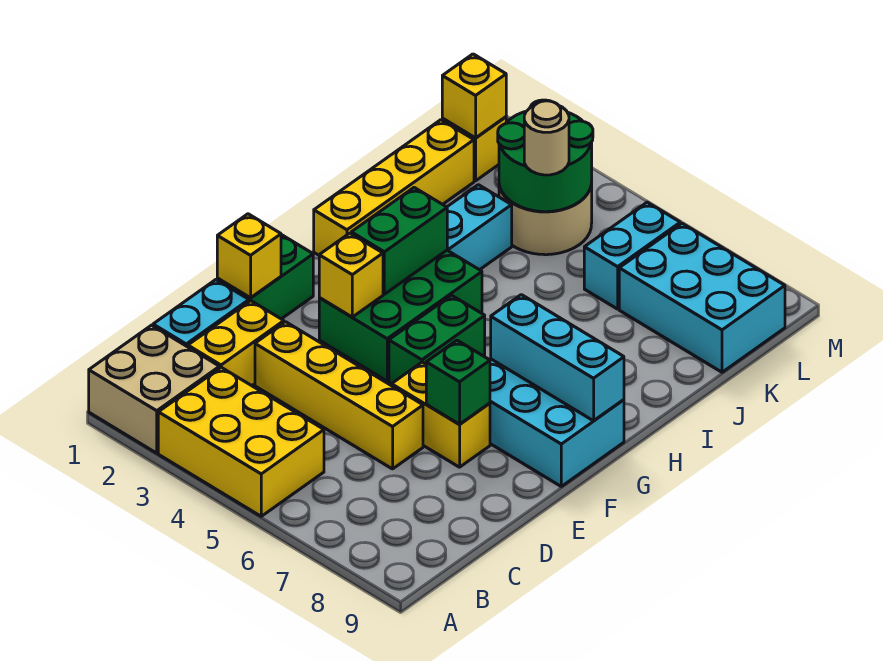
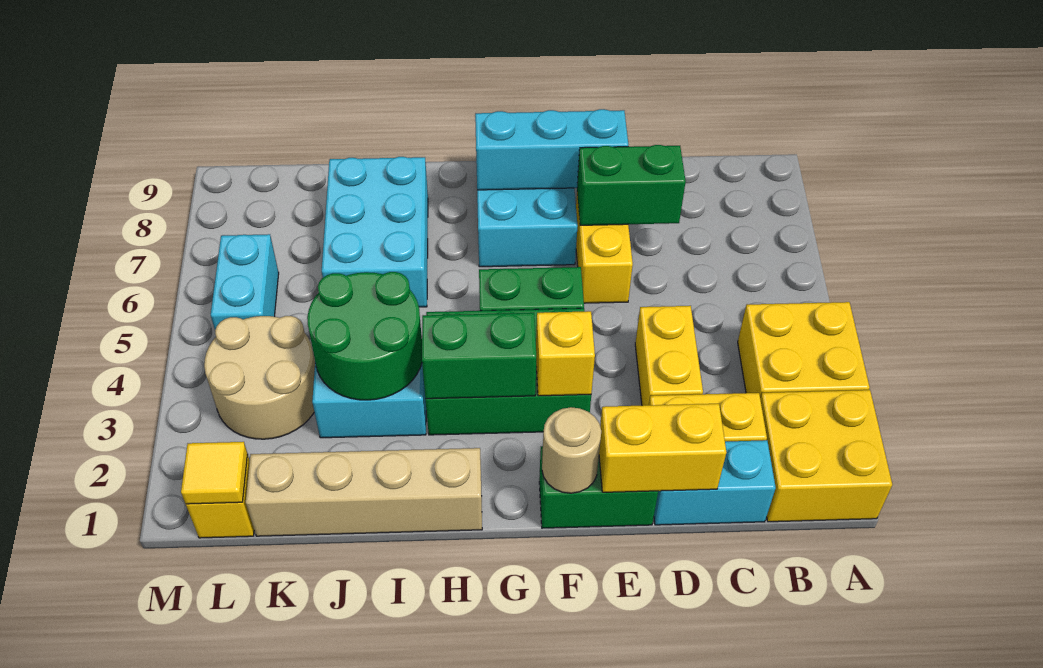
tan 2x2 brick [89,325,220,453] -> yellow 2x2 brick [760,390,892,522]
yellow 2x3 brick [158,367,324,516] -> yellow 2x2 brick [738,302,870,398]
yellow 1x4 brick [255,322,423,469] -> yellow 1x2 brick [635,306,703,406]
yellow 1x1 brick [217,214,281,298] -> yellow 1x2 brick [599,404,726,492]
green 1x1 brick [426,340,490,424] -> green 1x2 brick [577,145,686,225]
cyan 1x3 brick [491,295,624,421] -> cyan 1x3 brick turned to [475,109,628,190]
yellow 1x4 brick [314,120,474,255] -> tan 1x4 brick [246,448,482,536]
green 2x2 round brick [498,100,593,212] -> green 2x2 round brick moved to [307,272,422,400]
tan 1x1 round brick [524,101,569,175] -> tan 1x1 round brick moved to [542,407,601,493]
cyan 1x2 brick [584,202,680,309] -> cyan 1x2 brick turned to [211,234,279,330]
cyan 2x3 brick [619,223,785,372] -> cyan 2x3 brick moved to [322,157,428,307]
yellow 1x1 brick [442,54,506,138] -> yellow 1x1 tile [181,442,248,504]

